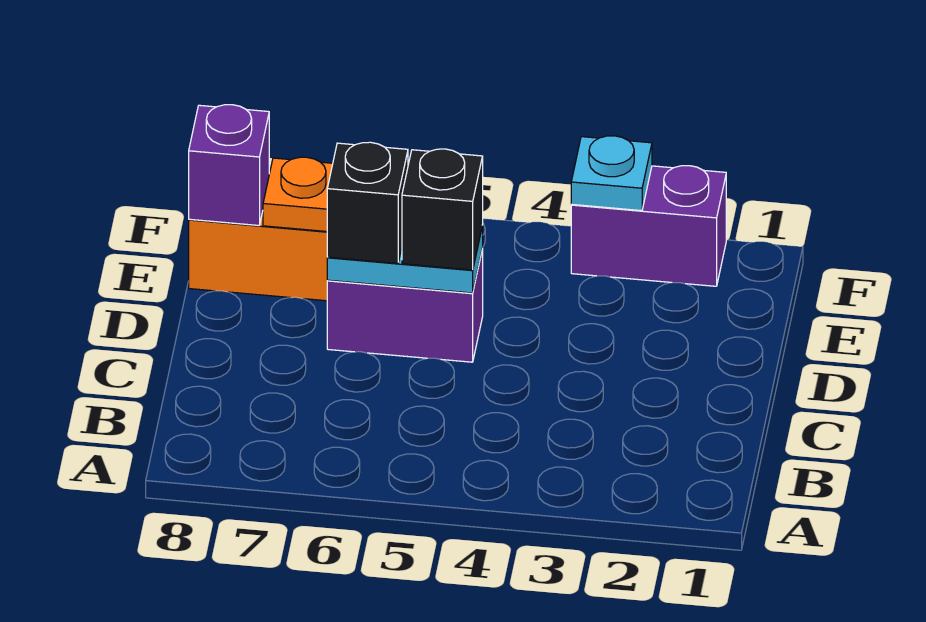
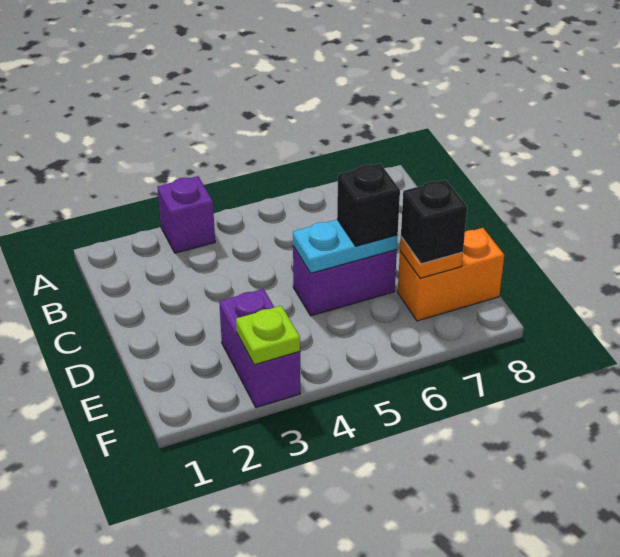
black 1x1 brick [402,149,483,270] -> black 1x1 brick moved to [401,180,467,264]
purple 1x1 brick [189,105,269,225] -> purple 1x1 brick moved to [157,176,215,253]
purple 1x2 brick [571,166,726,286] -> purple 1x2 brick turned to [219,289,300,407]
cyan 1x1 plate [571,136,652,211] -> lime 1x1 plate [236,306,300,365]

